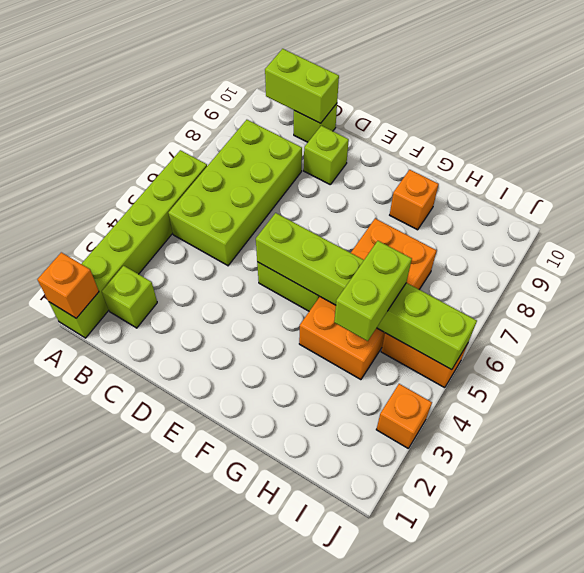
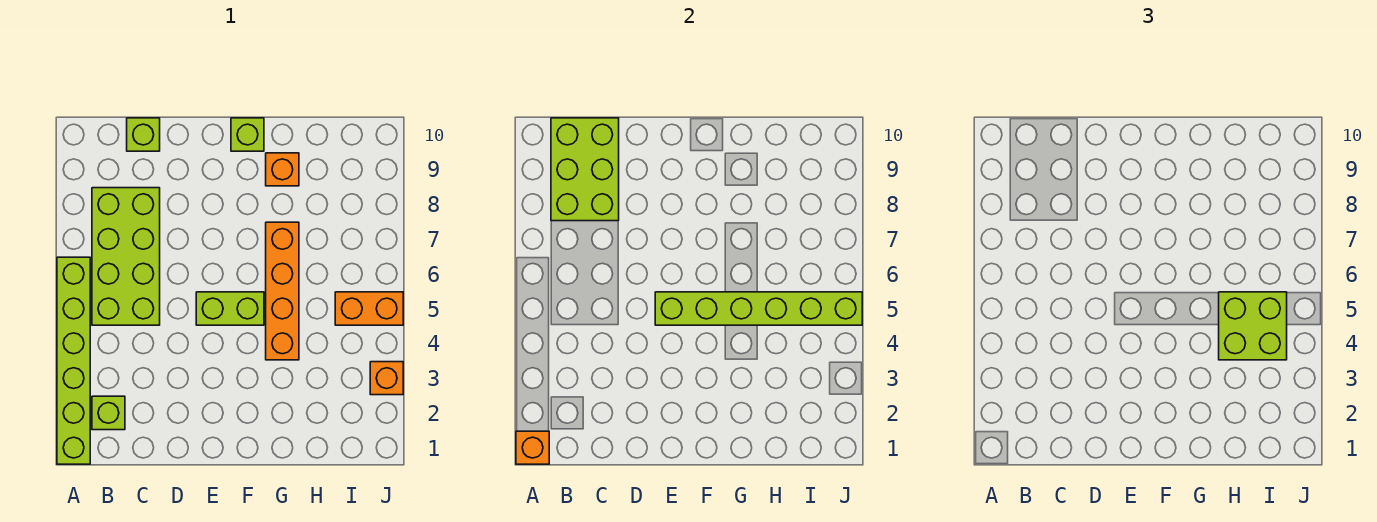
lime 1x2 brick [265,49,339,123] -> lime 2x3 brick [551,118,619,221]
lime 1x1 brick [304,126,349,184] -> lime 1x1 brick moved to [231,118,264,151]
orange 2x4 brick [299,218,437,380] -> orange 1x4 brick [266,222,299,360]
lime 1x2 brick [334,241,412,341] -> lime 2x2 brick [1219,292,1287,360]

